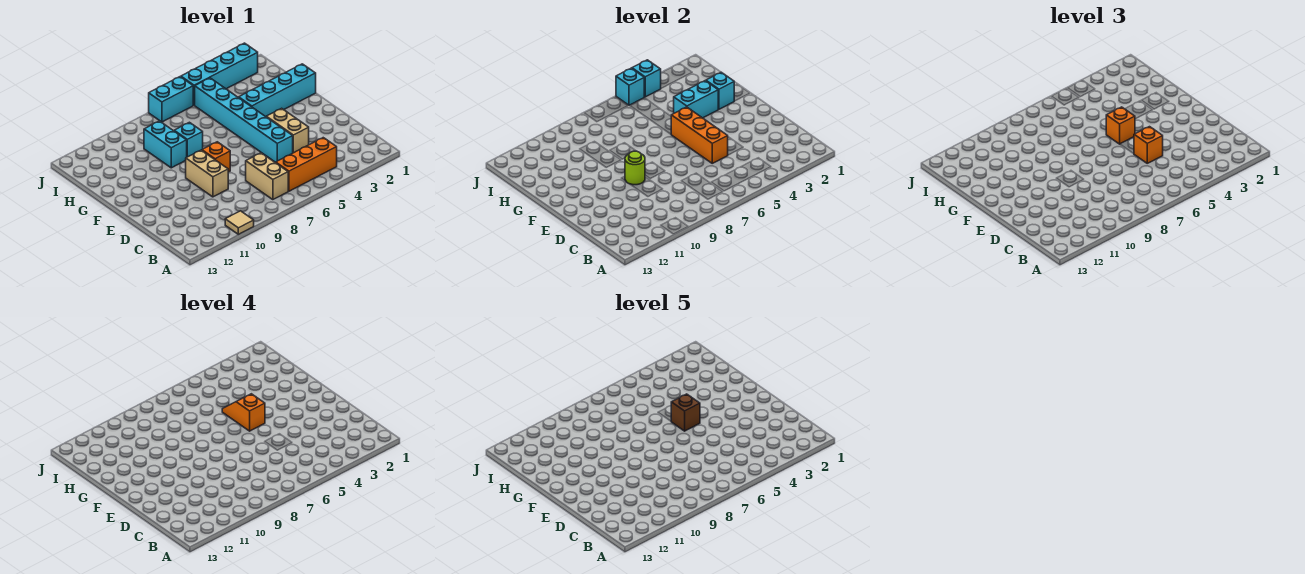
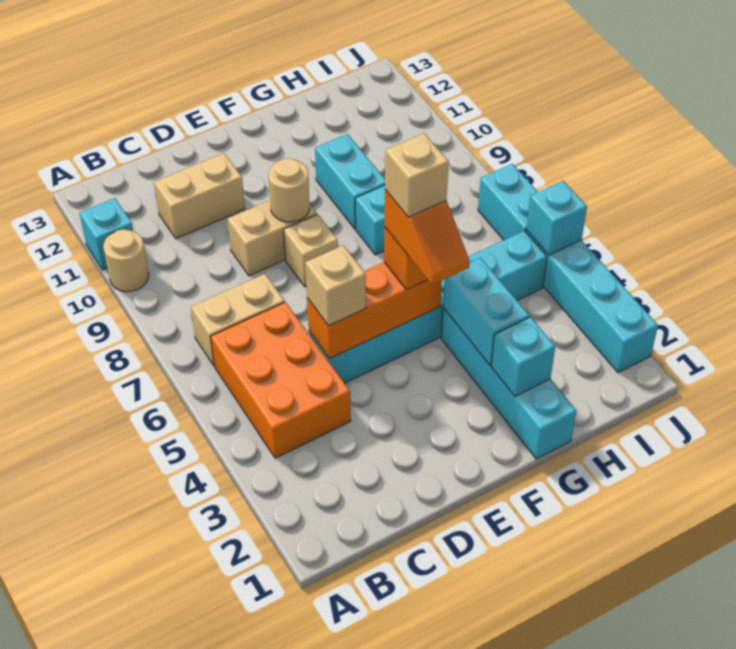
tan 1x1 tile [225,211,254,234] -> tan 1x1 round brick [103,229,149,292]
orange 1x3 brick [275,138,337,191] -> orange 2x3 brick [211,302,351,458]
tan 1x2 brick [267,108,309,153] -> tan 1x2 brick moved to [154,153,245,239]
orange 1x1 brick [1134,127,1163,163] -> tan 1x1 brick [305,245,366,326]
orange 1x1 brick [202,142,230,172] -> tan 1x1 brick [284,214,338,287]
lime 1x1 round brick [625,151,645,185] -> tan 1x1 round brick [269,158,310,222]
orange 1x2 slope [222,394,265,431] -> orange 1x2 slope turned to [385,190,470,285]
brown 1x1 brick [671,394,700,431] -> tan 1x1 brick [385,133,449,217]
cyan 1x2 brick [144,121,187,168] -> cyan 1x2 brick turned to [315,134,385,229]
cyan 1x1 brick [632,60,661,97] -> cyan 1x1 brick moved to [80,198,133,270]

